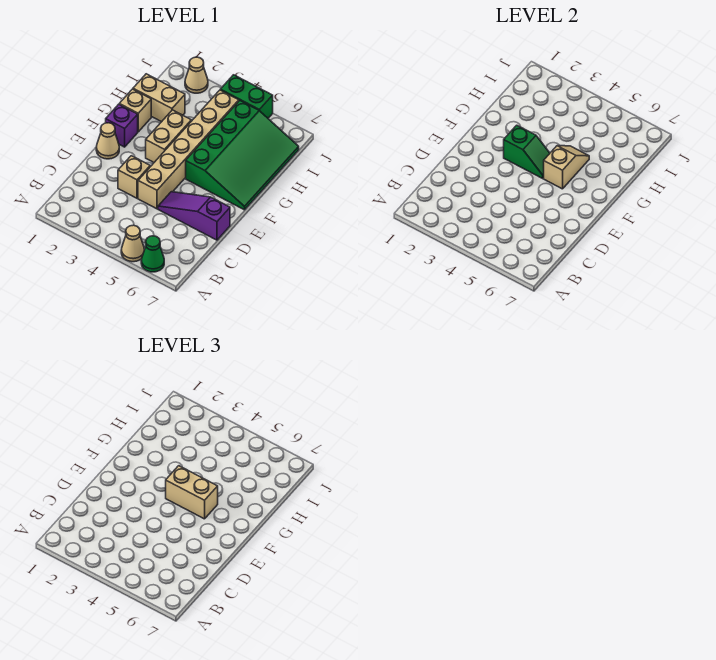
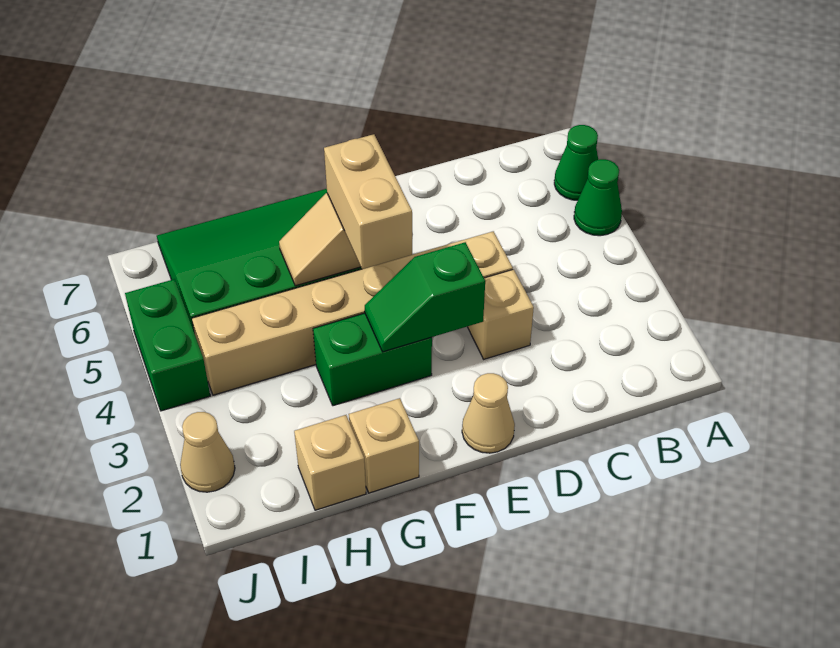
tan 1x1 cone [121,225,144,262] -> green 1x1 cone [574,159,622,236]
purple 1x3 slope [158,192,230,240] -> none
purple 1x1 brick [106,104,138,147] -> none
tan 1x2 brick [146,110,191,162] -> green 1x2 brick [313,313,432,406]
green 1x2 slope [504,125,550,178] -> green 1x2 slope turned to [365,242,485,352]
tan 1x2 brick [133,74,185,122] -> tan 1x1 brick [294,415,366,510]

